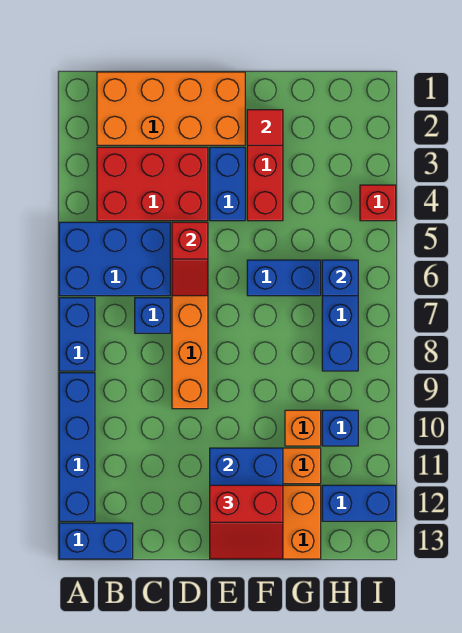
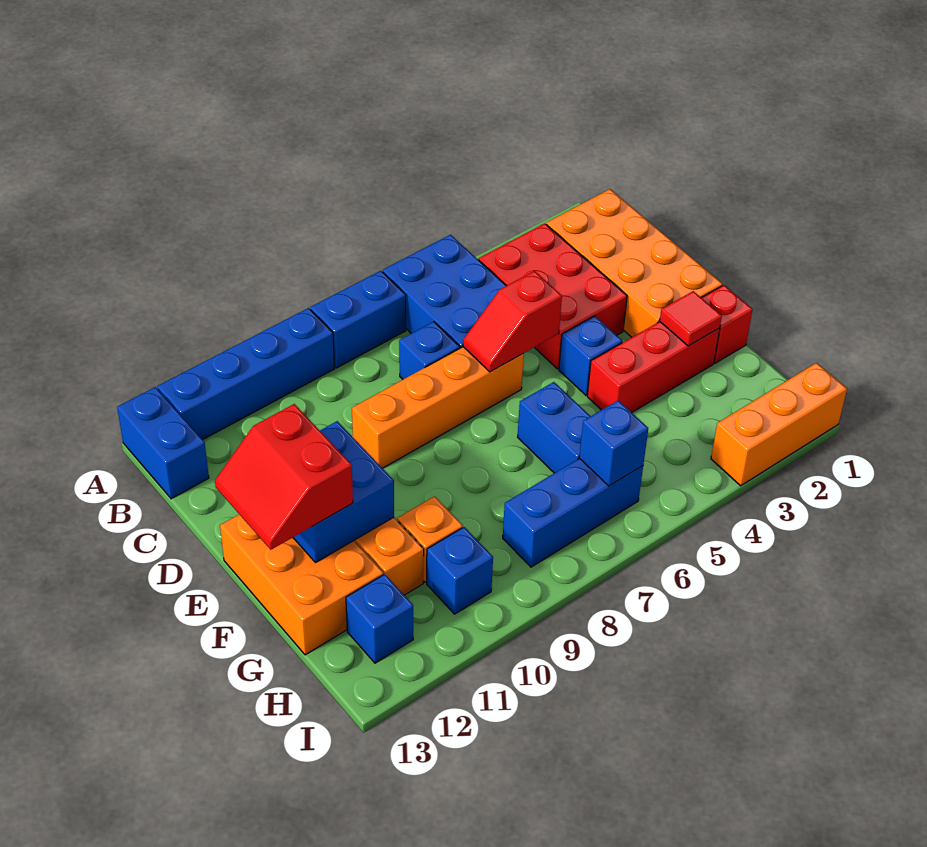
blue 1x2 brick [210,147,245,221] -> blue 1x1 brick [559,316,622,395]
blue 1x2 brick [322,485,396,521] -> blue 1x1 brick [346,574,413,663]
none -> orange 1x3 brick [711,363,847,486]
red 1x1 brick [360,185,396,221] -> red 1x1 brick moved to [702,285,753,363]

